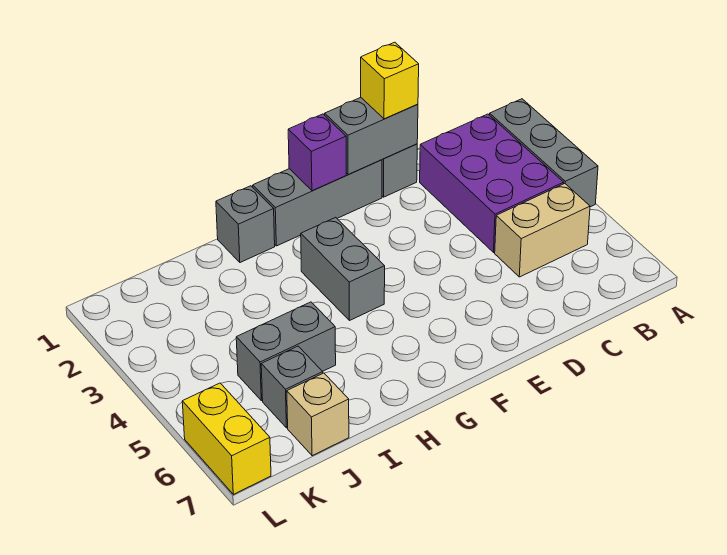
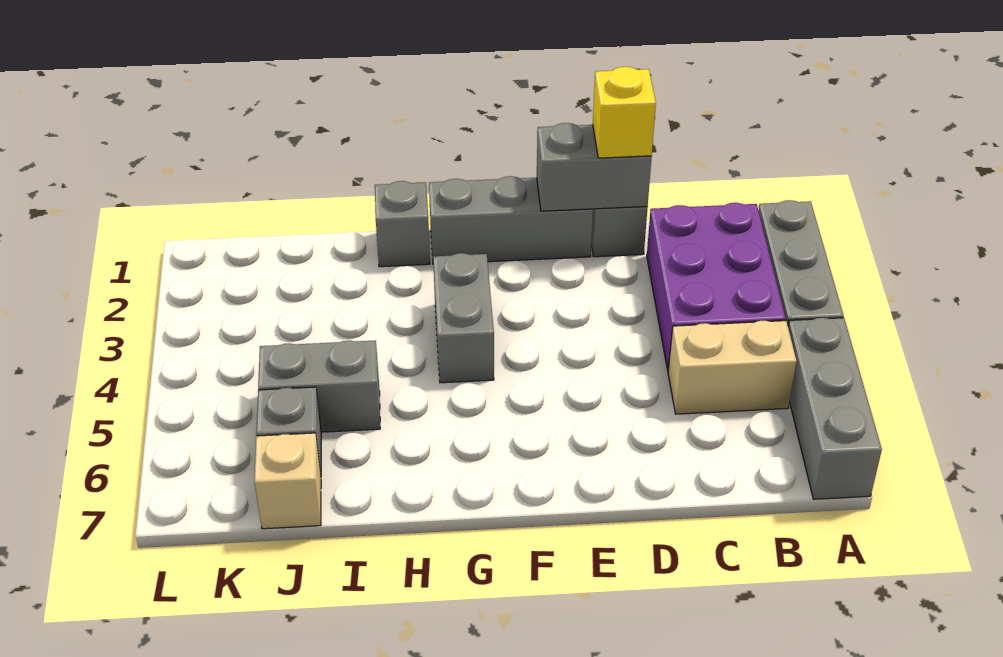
none -> grey 1x3 brick [788,318,882,499]
purple 1x1 brick [288,114,346,191] -> none
yellow 1x2 brick [182,383,271,494] -> none

